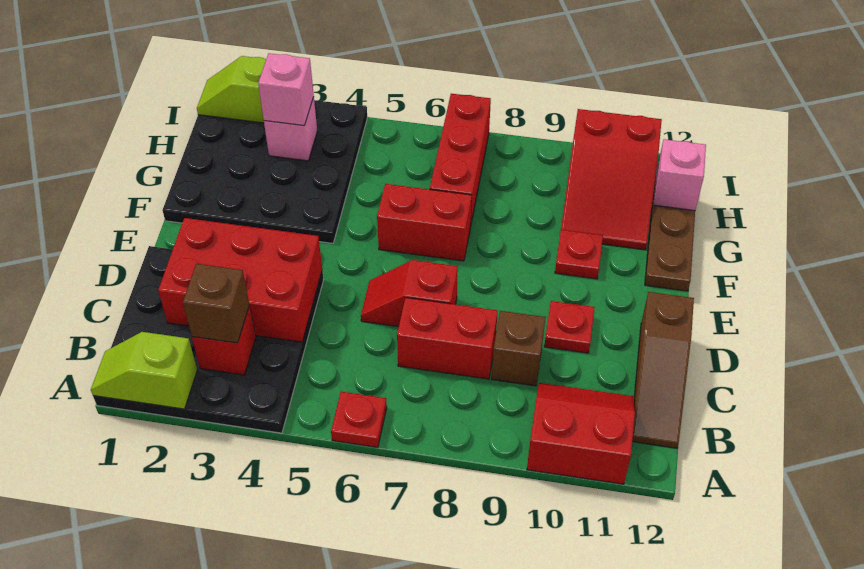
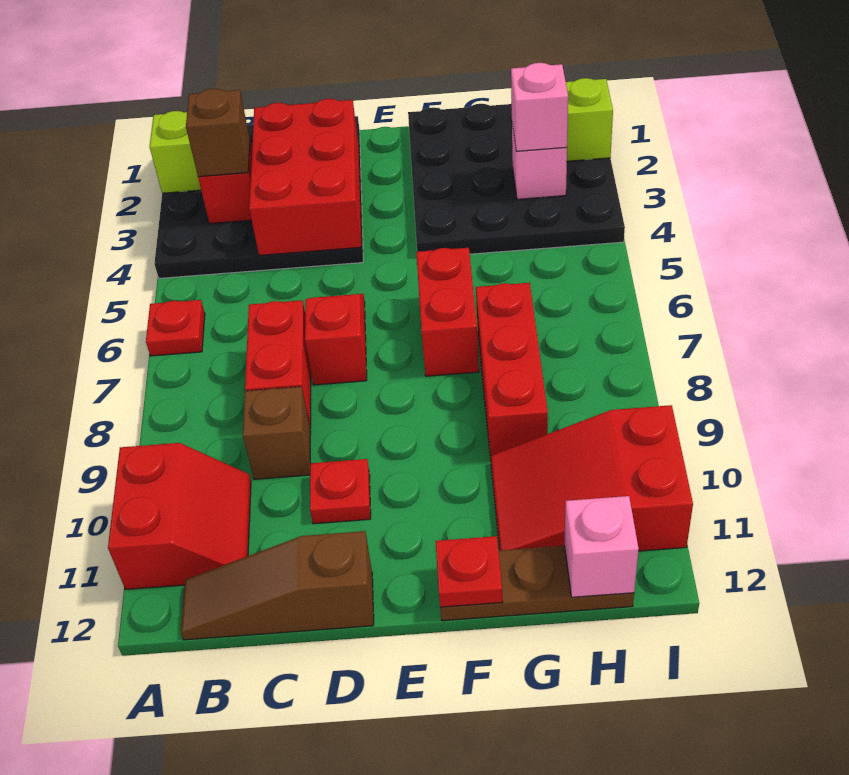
red 1x1 plate [555,230,603,279] -> red 1x1 plate moved to [435,536,503,607]
red 1x3 brick [430,94,491,223] -> red 1x3 brick turned to [476,283,548,459]

